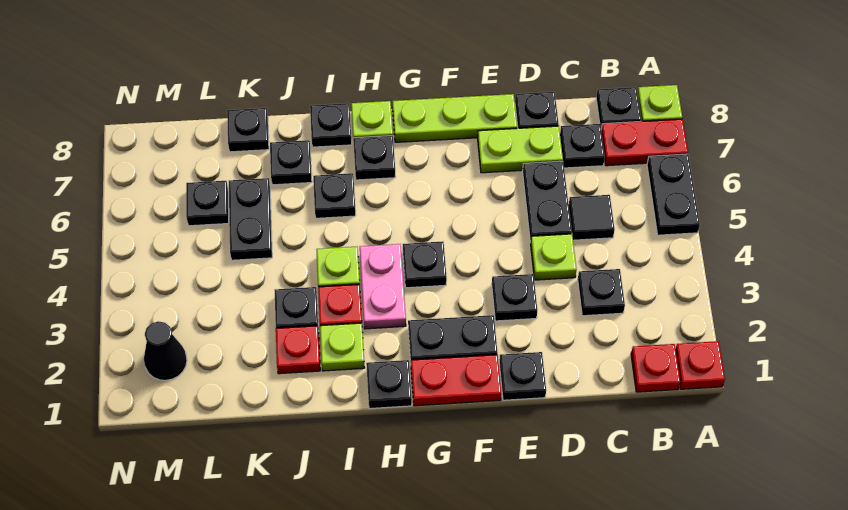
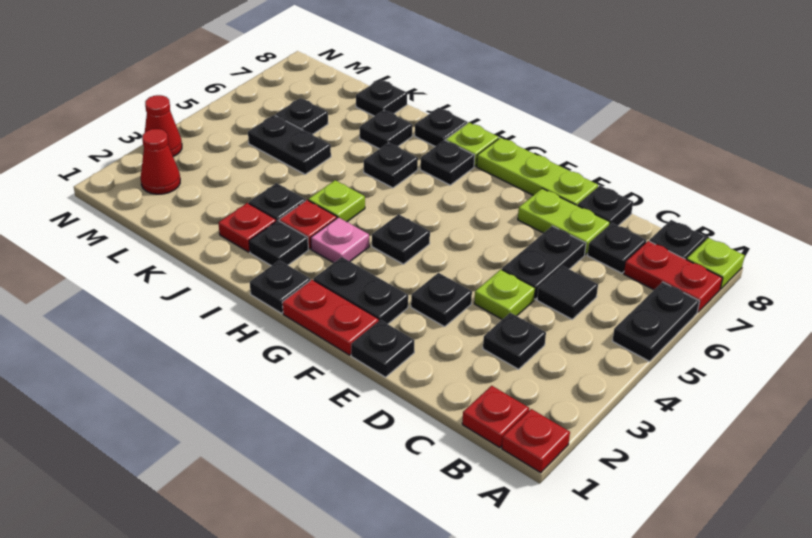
pink 1x2 plate [360,244,406,329] -> pink 1x1 plate [311,217,369,263]
lime 1x1 plate [320,323,365,371] -> black 1x1 plate [249,221,308,266]
black 1x2 plate [229,178,272,260] -> black 1x2 plate turned to [248,115,331,174]
black 1x1 cone [144,321,187,380] -> red 1x1 cone [141,129,180,194]
none -> red 1x1 cone [145,95,182,157]

